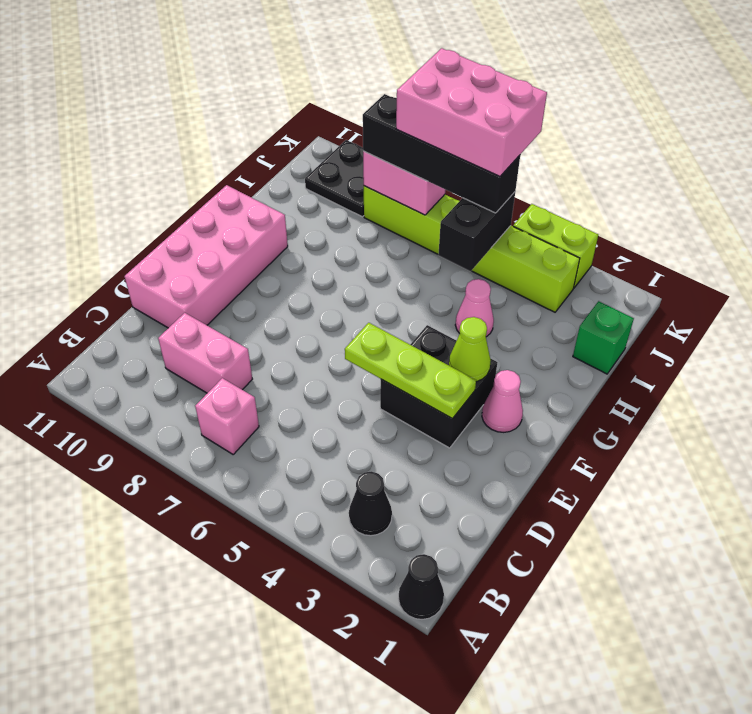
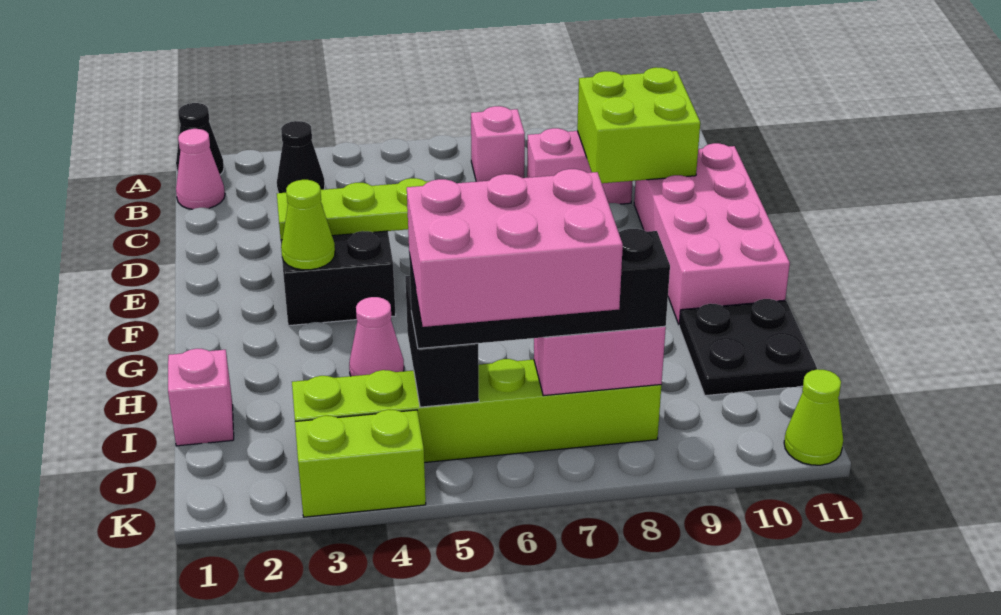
none -> lime 2x2 brick [577,67,700,183]
pink 1x1 cone [482,370,523,432] -> pink 1x1 cone moved to [176,129,225,209]
green 1x1 brick [573,301,634,374] -> pink 1x1 brick [168,349,234,446]
black 2x2 plate [305,140,364,217] -> black 2x2 plate moved to [679,299,817,396]
none -> lime 1x1 cone [784,369,843,465]

